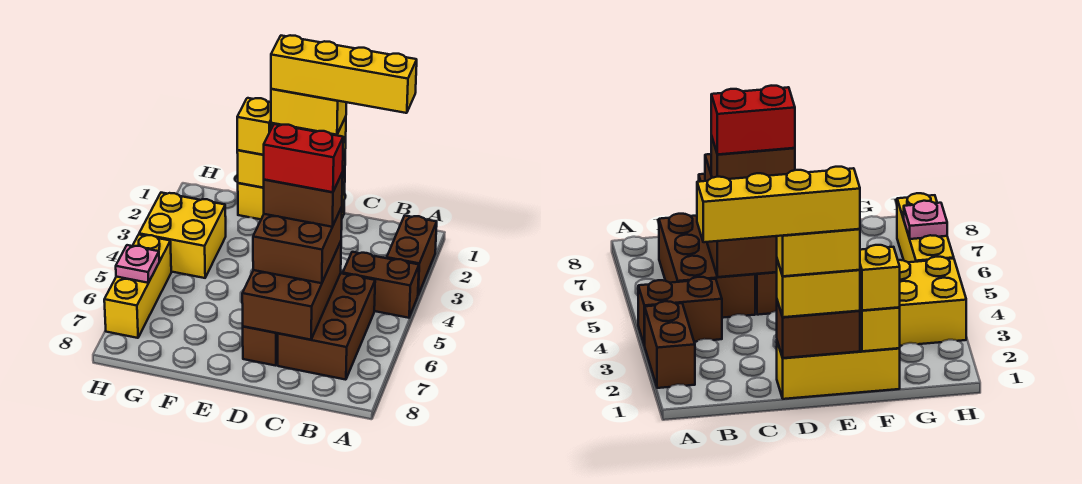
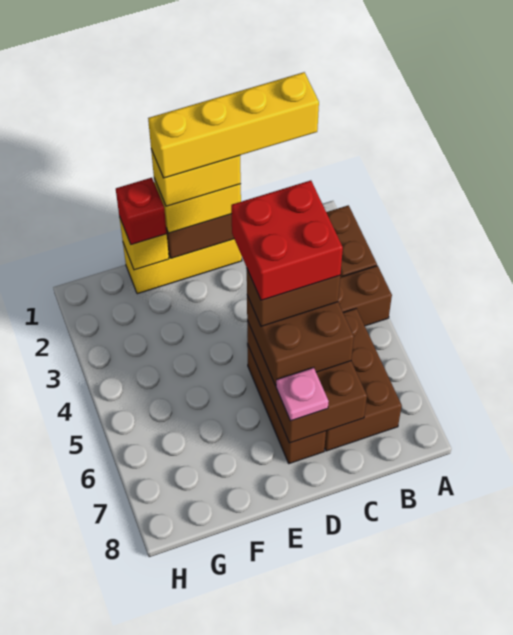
red 1x2 brick [264,124,343,192] -> red 2x2 brick [231,180,343,300]
yellow 1x1 brick [237,98,271,155] -> red 1x1 brick [116,178,167,245]
yellow 2x2 brick [139,193,226,278] -> none
yellow 1x3 brick [104,235,171,338] -> none
pink 1x1 plate [116,245,159,283] -> pink 1x1 plate moved to [276,368,329,421]

